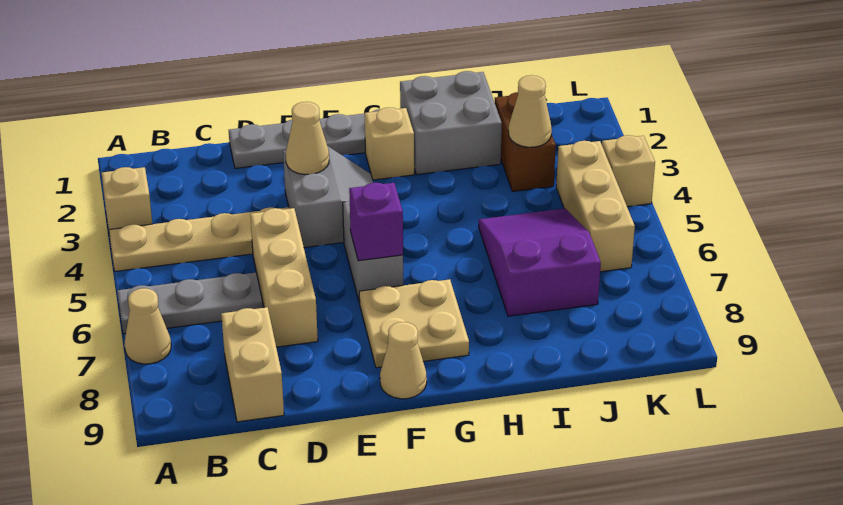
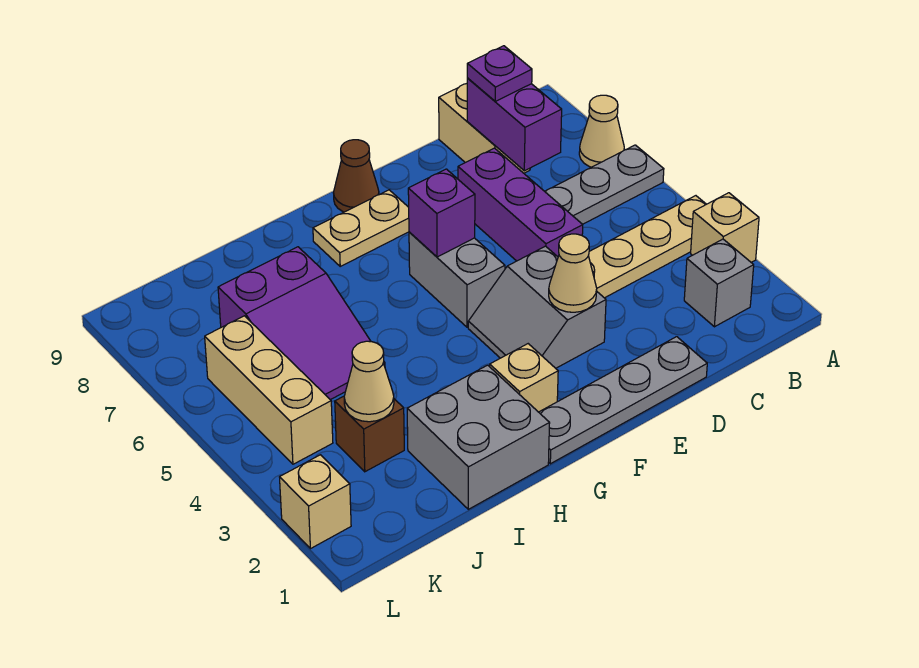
none -> grey 1x1 brick [684,239,754,327]
none -> purple 1x2 brick [467,78,562,171]
none -> purple 1x1 plate [467,46,532,101]
tan 1x3 brick [250,208,318,347] -> purple 1x3 brick [458,148,583,261]
tan 2x2 plate [359,279,469,368] -> tan 1x2 plate [313,190,409,266]
tan 1x1 cone [380,322,427,399] -> brown 1x1 cone [333,140,379,212]
brown 1x2 brick [495,92,556,191] -> brown 1x1 brick [335,396,404,472]
tan 1x1 brick [602,135,655,207] -> tan 1x1 brick moved to [280,455,351,549]

